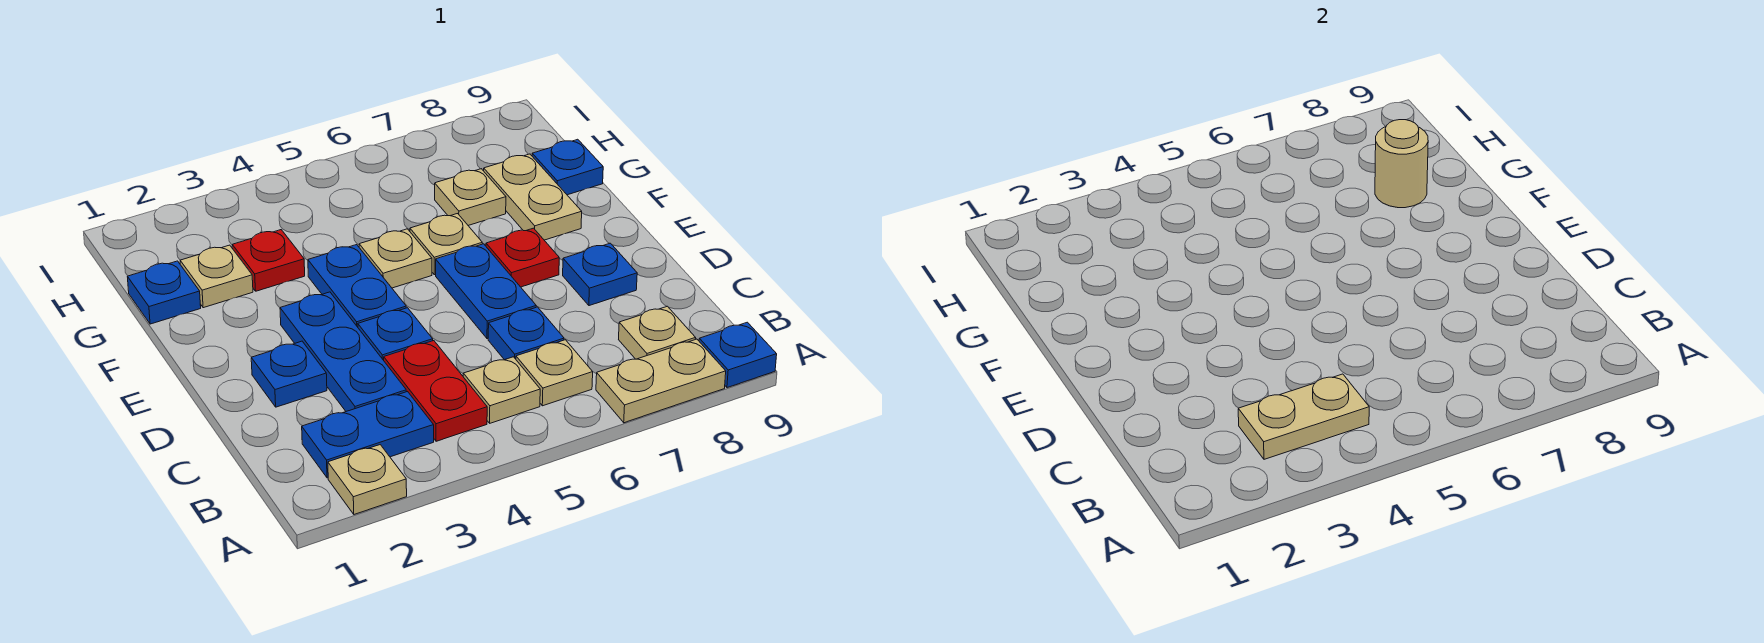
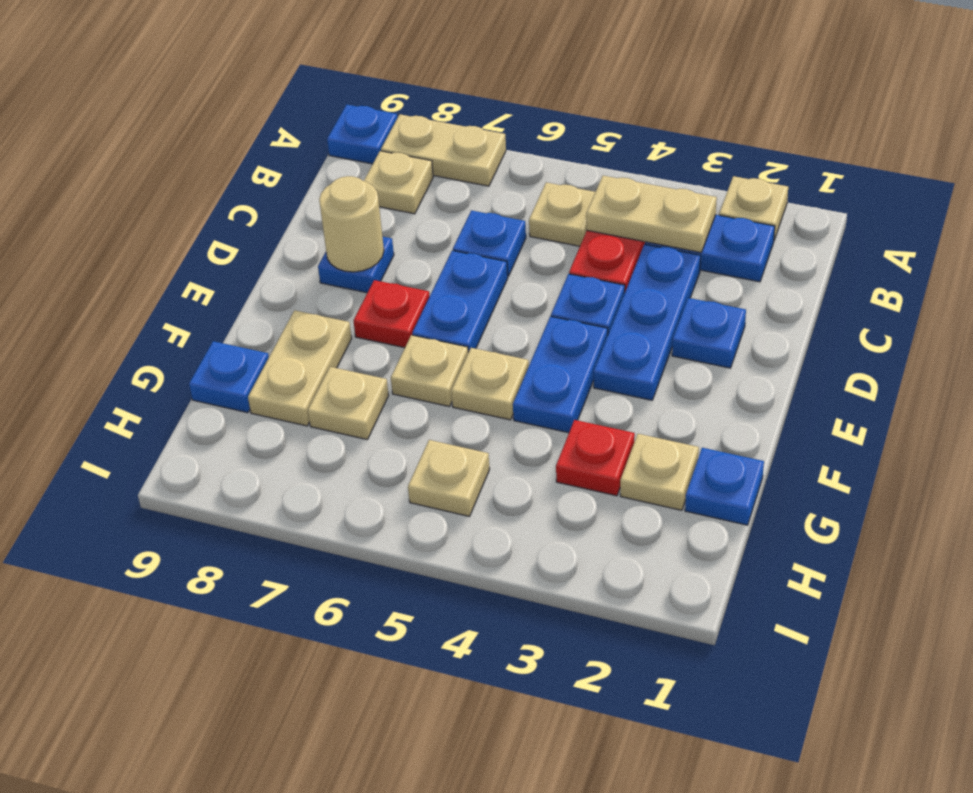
tan 1x1 plate [516,340,593,406] -> tan 1x1 plate moved to [408,440,490,516]
tan 1x1 round brick [1375,120,1428,208] -> tan 1x1 round brick moved to [319,176,384,272]

